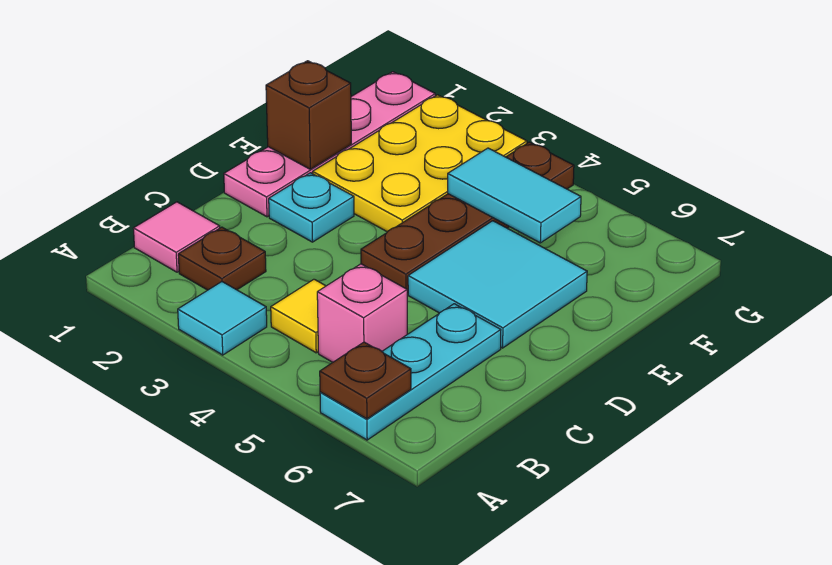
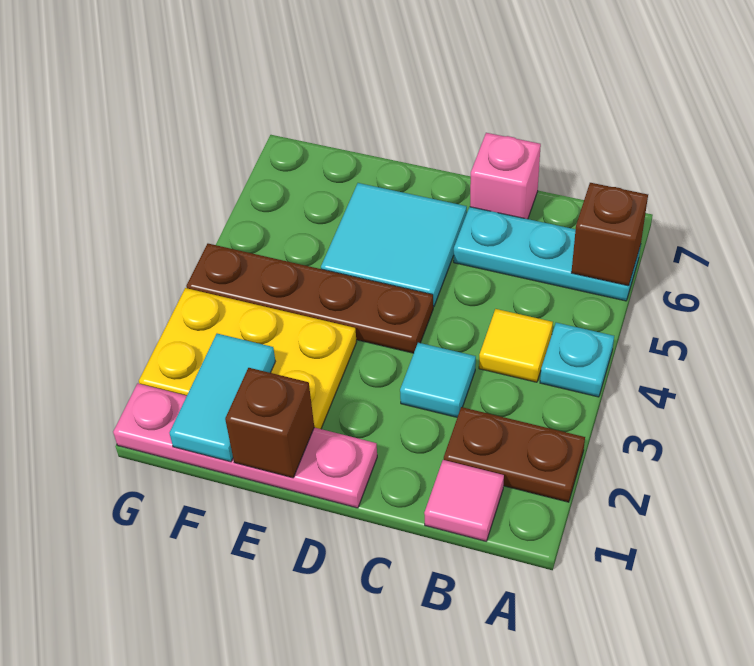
cyan 1x1 tile [178,282,267,355] -> cyan 1x1 tile moved to [400,343,476,417]
brown 1x1 plate [320,342,411,419] -> brown 1x1 brick [571,183,648,286]
brown 1x1 plate [178,227,266,290] -> brown 1x2 plate [444,407,585,502]
pink 1x1 brick [317,264,407,362] -> pink 1x1 brick moved to [470,133,541,219]
cyan 1x1 plate [269,173,354,242] -> cyan 1x1 plate moved to [540,323,614,397]
cyan 1x2 tile [448,148,581,243] -> cyan 1x2 tile moved to [169,334,275,462]

